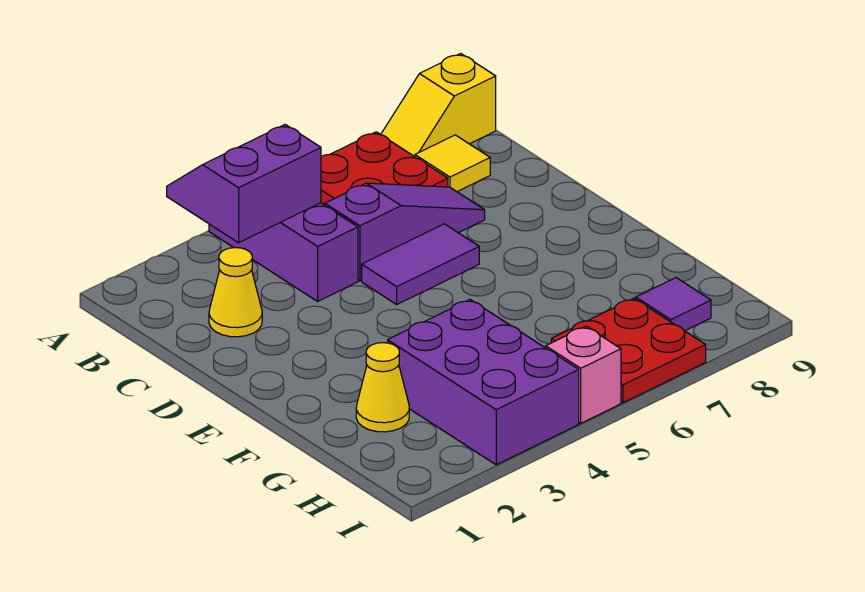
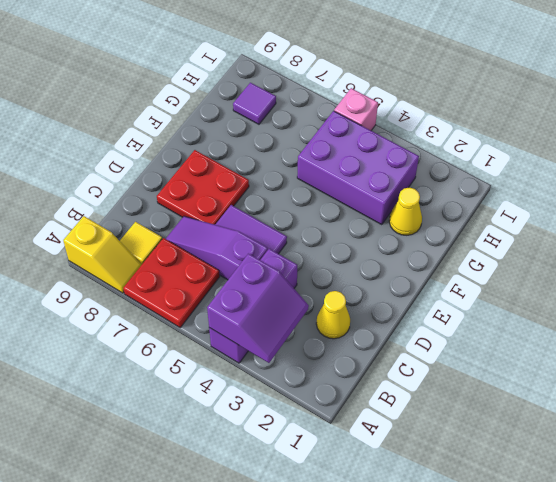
purple 2x2 slope [167,125,321,243] -> purple 2x2 slope turned to [207,254,309,363]
purple 2x3 brick [388,300,579,465] -> purple 2x3 brick turned to [297,111,419,225]
red 2x2 plate [551,298,706,403] -> red 2x2 plate moved to [157,150,249,225]

